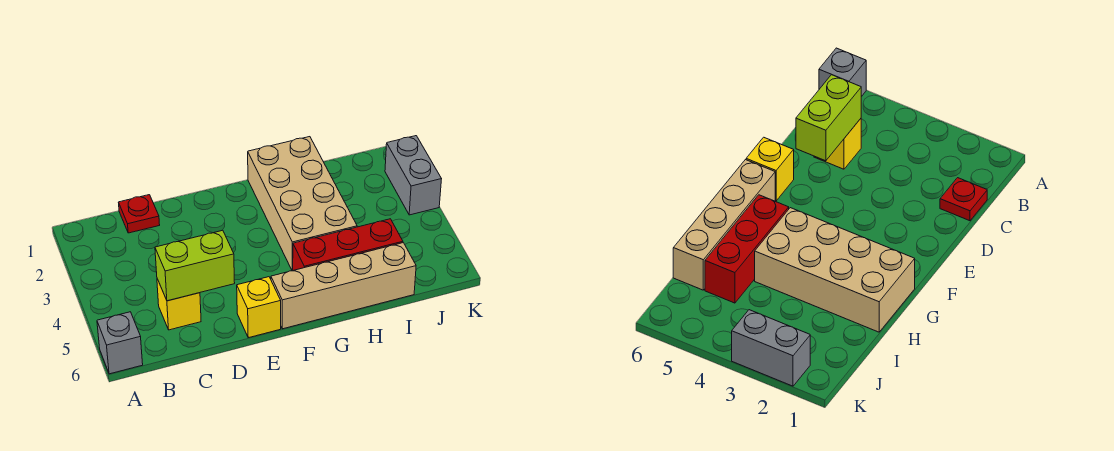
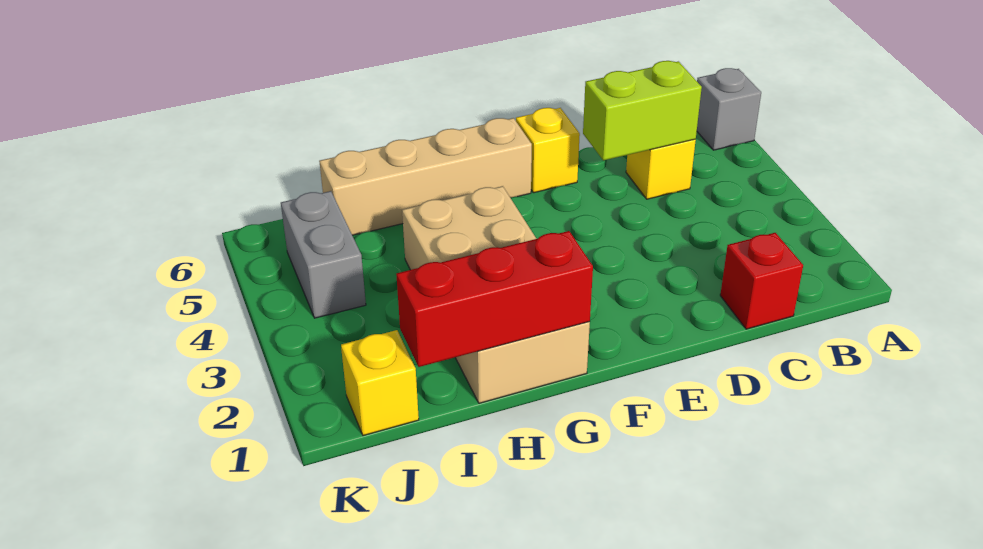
red 1x1 plate [119,195,160,233] -> red 1x1 brick [720,233,803,329]
red 1x3 brick [293,219,403,270] -> red 1x3 brick moved to [396,231,593,367]
none -> yellow 1x1 brick [341,330,419,436]
grey 1x2 brick [385,136,441,215] -> grey 1x2 brick moved to [281,191,366,318]

